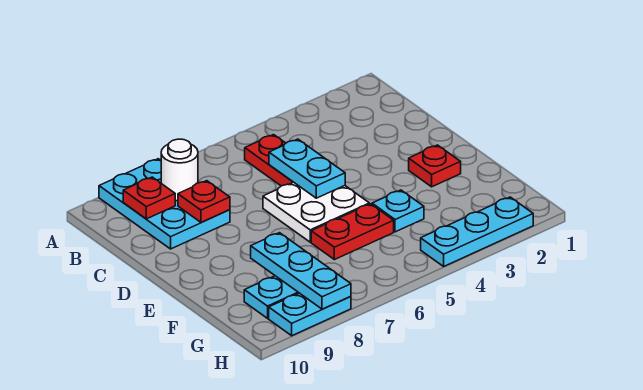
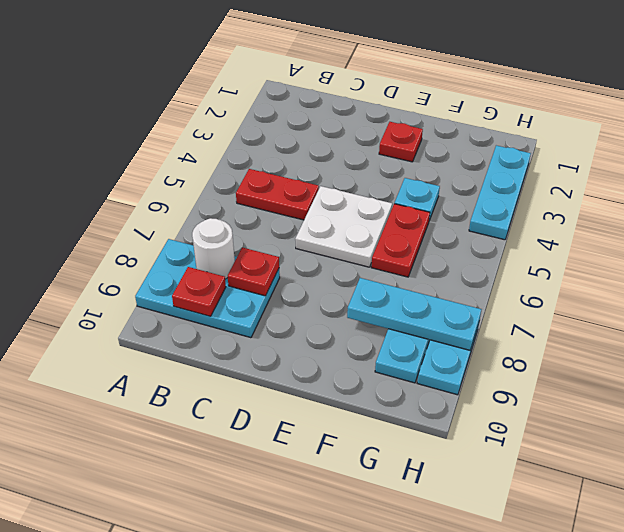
cyan 1x2 plate [269,139,345,198] -> none

